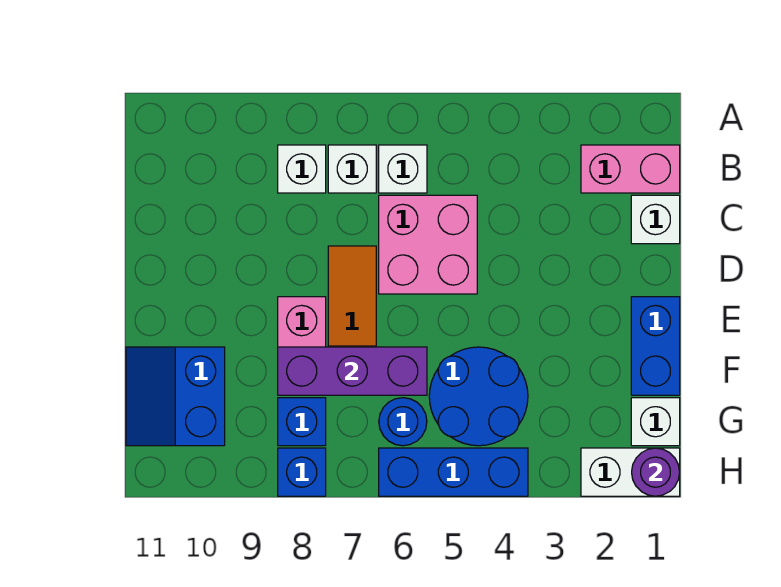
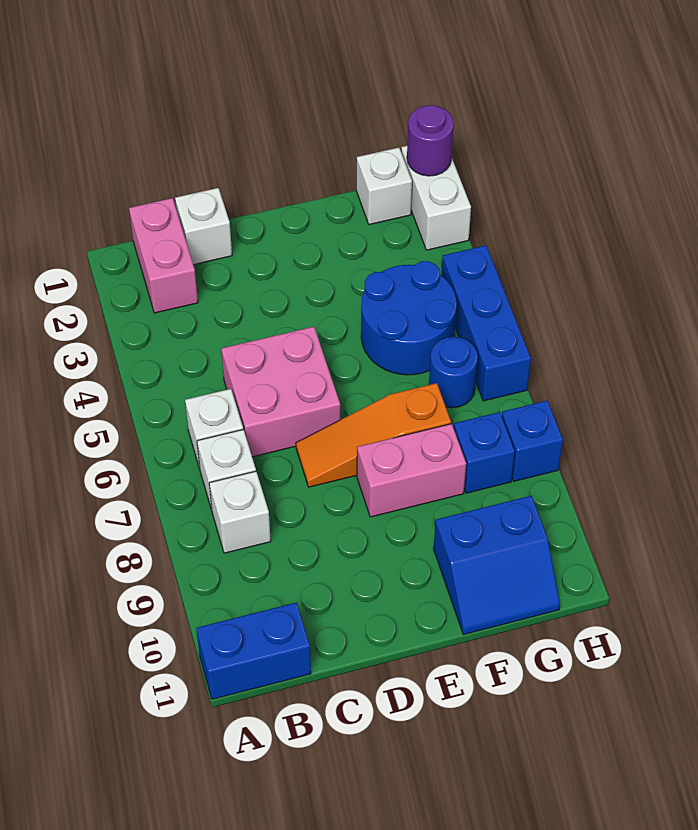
blue 1x2 brick [631,297,680,395] -> blue 1x2 brick moved to [196,603,311,699]
purple 1x3 brick [278,347,427,395] -> none

